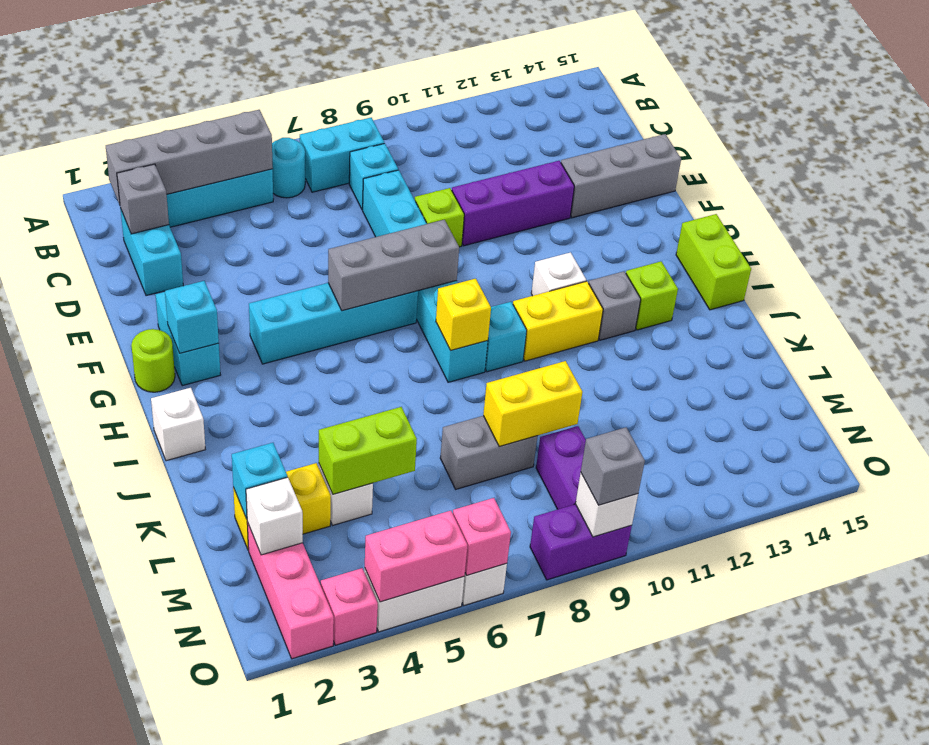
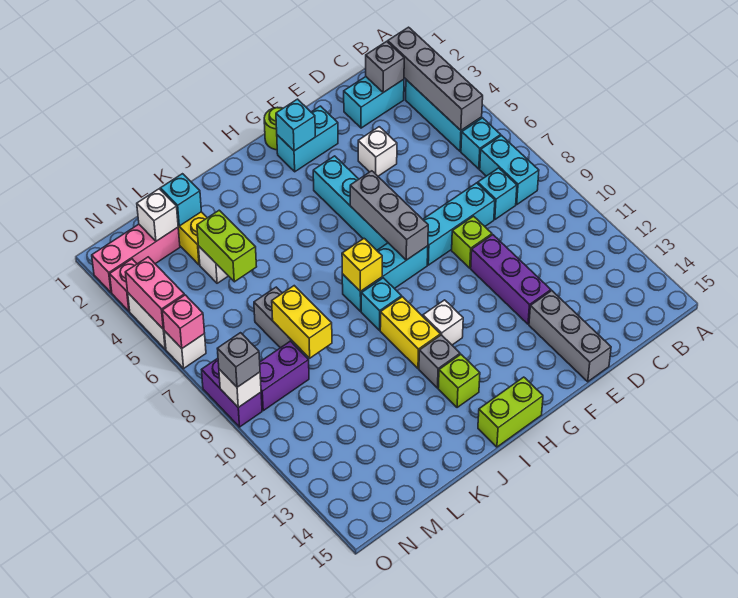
cyan 1x1 round brick [272,138,305,198] -> cyan 1x1 brick [461,118,501,169]
white 1x1 brick [151,388,205,461] -> white 1x1 brick moved to [358,127,397,176]

